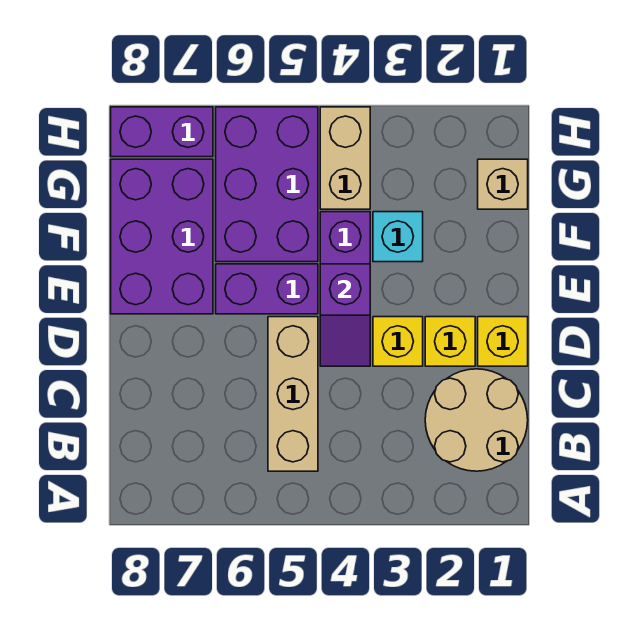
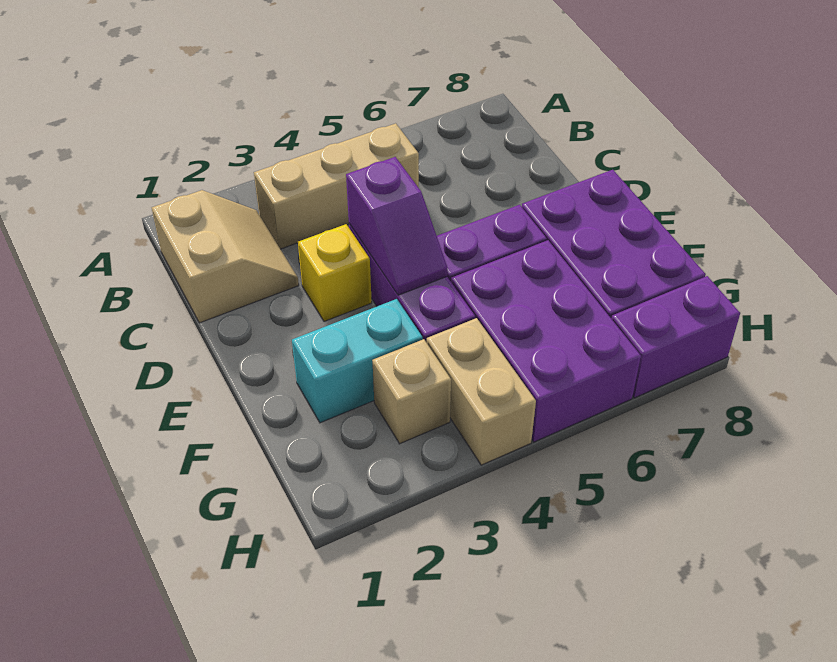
tan 2x2 round brick [425,369,528,471] -> tan 2x2 slope [152,190,299,323]
tan 1x3 brick [268,317,318,471] -> tan 1x3 brick turned to [254,123,419,249]
yellow 1x1 brick [478,317,528,366] -> none
yellow 1x1 brick [425,317,475,366] -> none
purple 1x2 slope [320,264,370,366] -> purple 1x2 slope turned to [346,157,447,295]
cyan 1x1 brick [373,212,423,262] -> cyan 1x2 brick [292,299,423,423]
tan 1x1 brick [478,159,528,209] -> tan 1x1 brick moved to [372,339,451,444]

